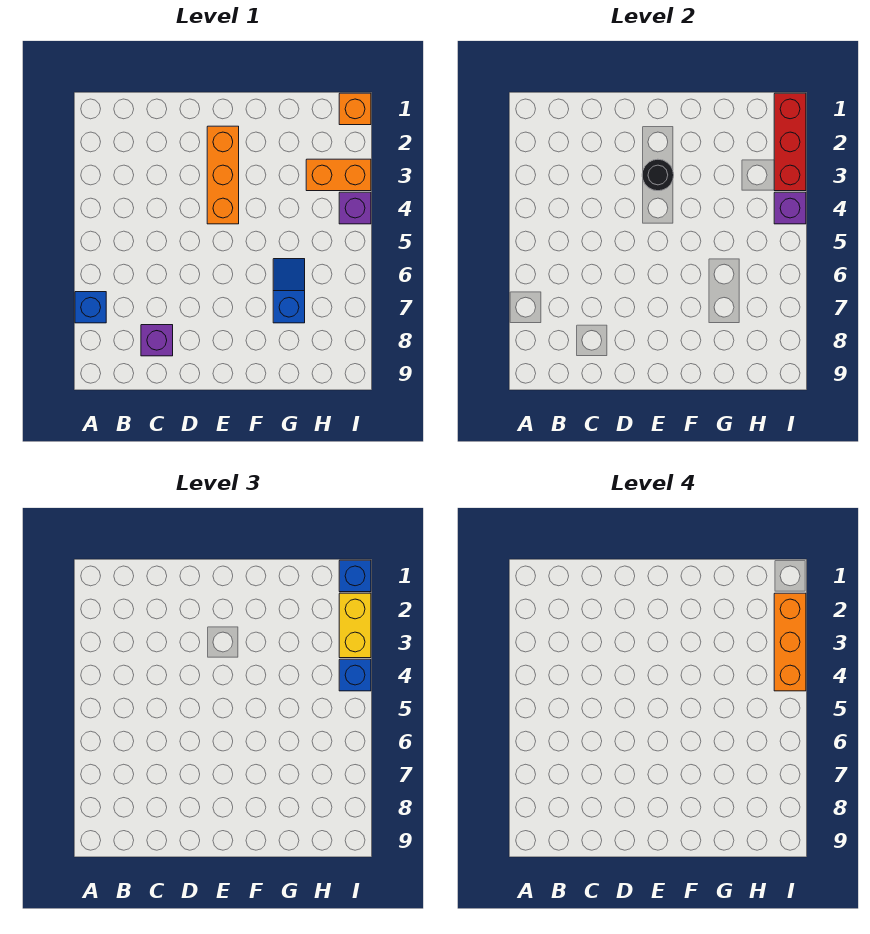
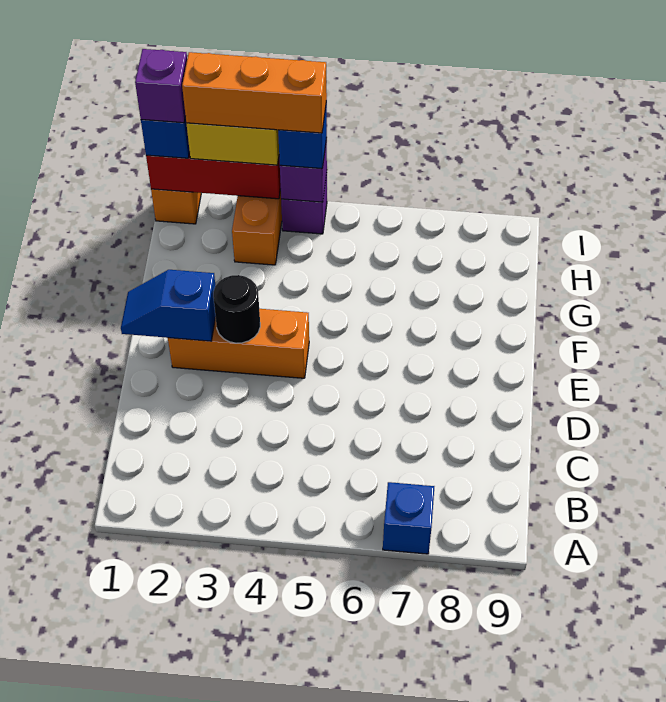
purple 1x1 brick [141,325,173,356] -> purple 1x1 brick moved to [135,49,187,123]
blue 1x2 slope [273,259,305,323] -> blue 1x2 slope moved to [121,270,216,341]

